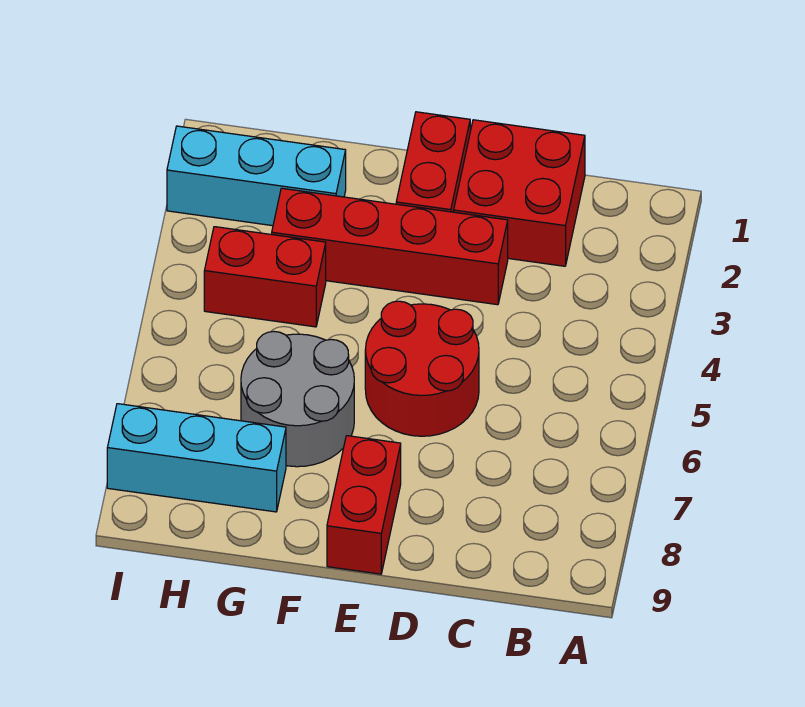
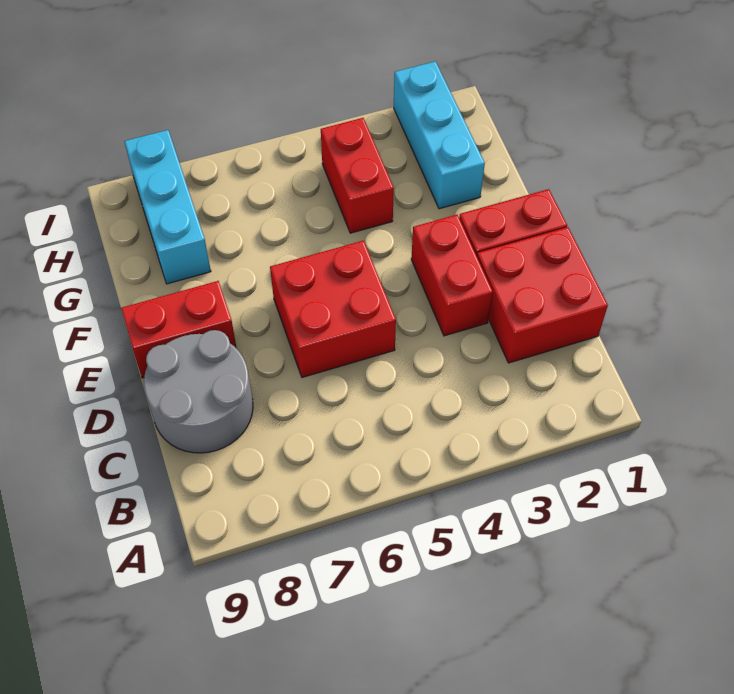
red 1x4 brick [272,188,508,305] -> red 1x2 brick [411,215,493,336]
red 2x2 round brick [365,301,479,436] -> red 2x2 brick [270,241,396,377]
grey 2x2 round brick [241,332,354,467] -> grey 2x2 round brick moved to [144,330,253,453]

